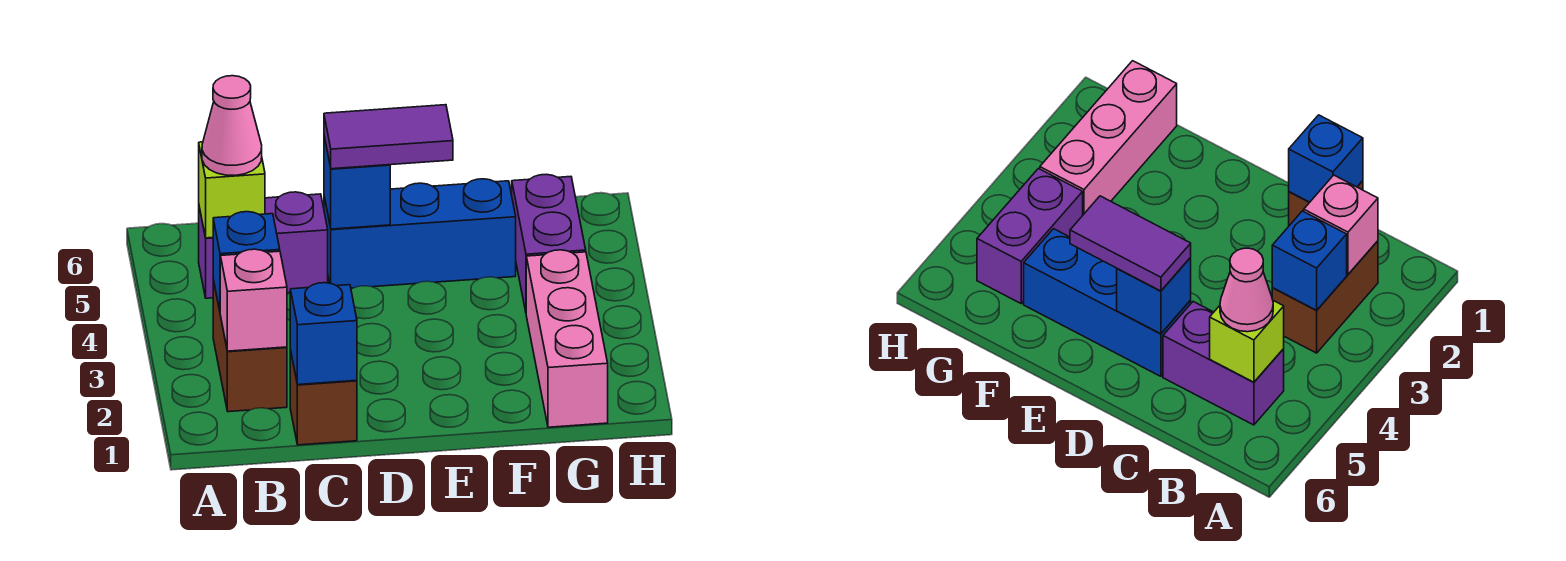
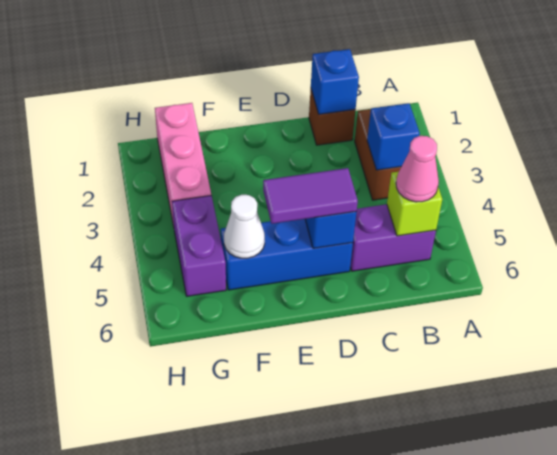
pink 1x1 brick [220,249,287,351] -> none
none -> white 1x1 cone [224,195,265,258]

